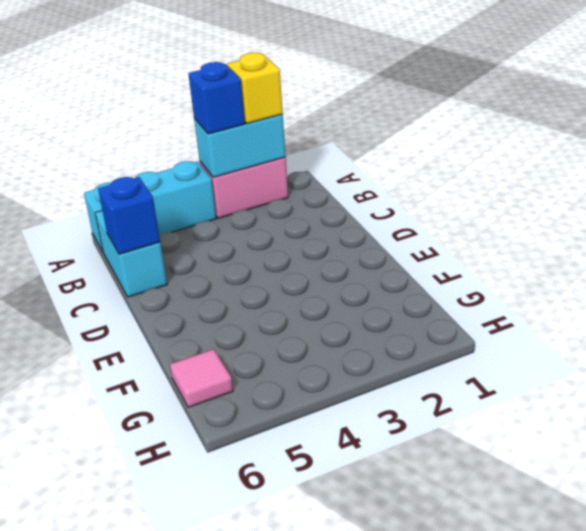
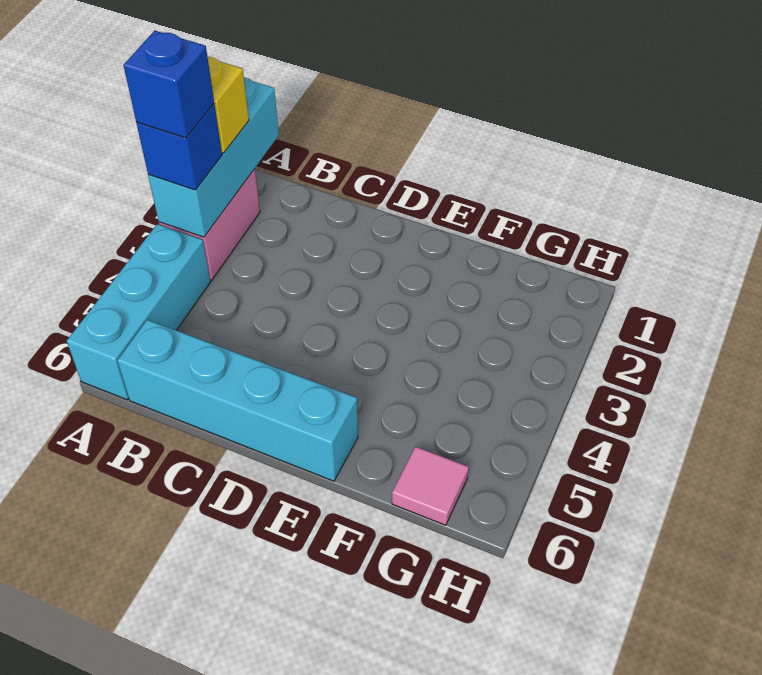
cyan 1x2 brick [194,114,286,177] -> cyan 1x3 brick [148,77,279,237]
cyan 1x2 brick [95,211,167,297] -> cyan 1x4 brick [117,320,358,481]
blue 1x1 brick [98,177,160,254] -> blue 1x1 brick moved to [123,31,214,138]

